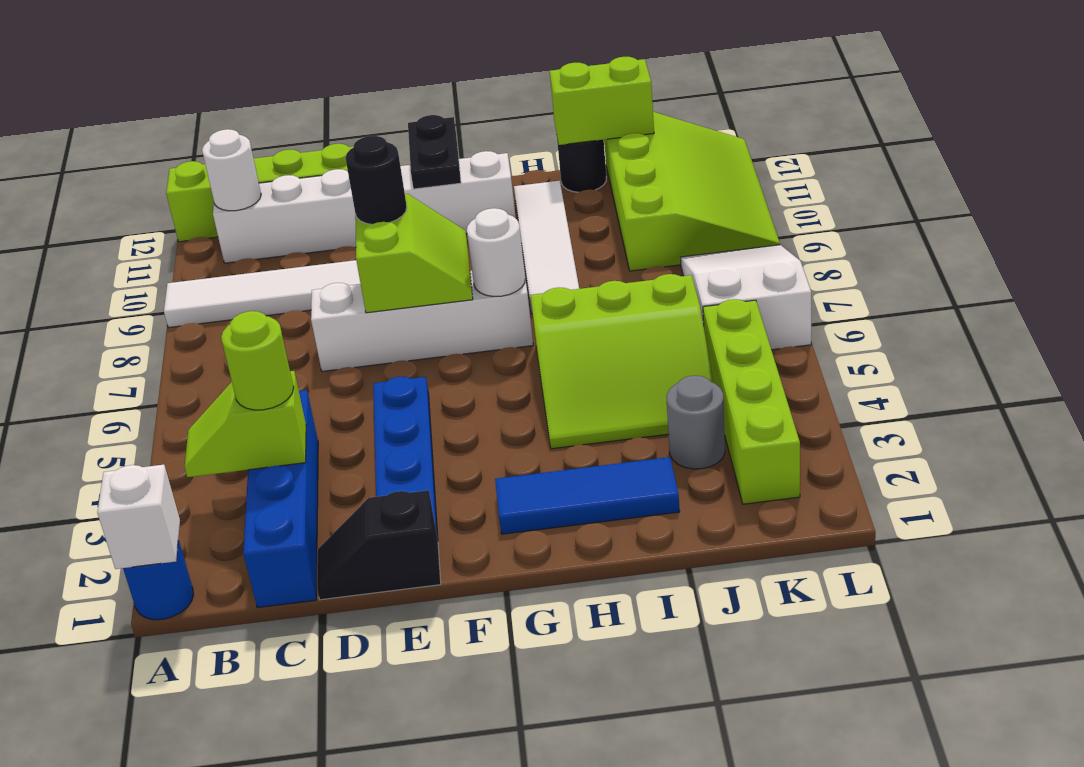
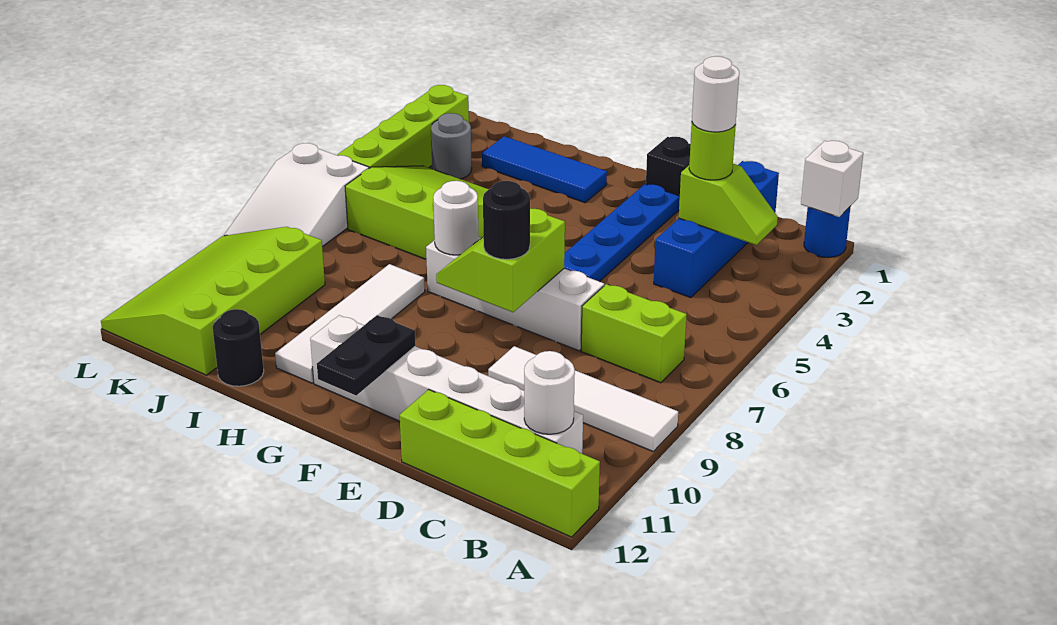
none -> white 1x1 round brick [692,56,739,132]
lime 1x2 brick [550,57,654,145] -> lime 1x2 brick moved to [581,284,687,383]

